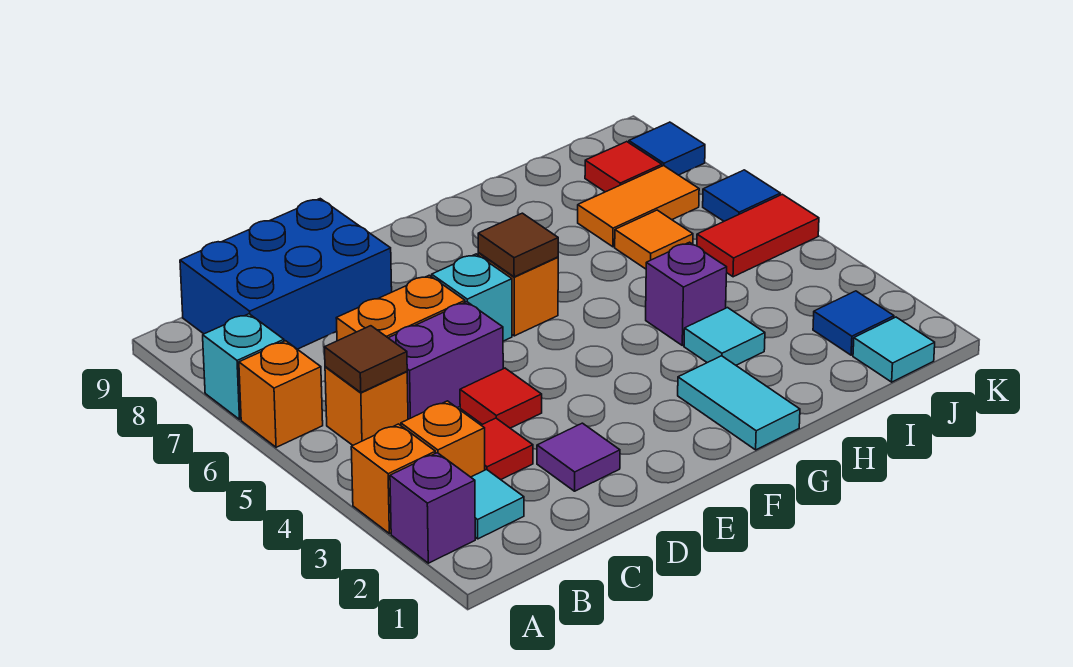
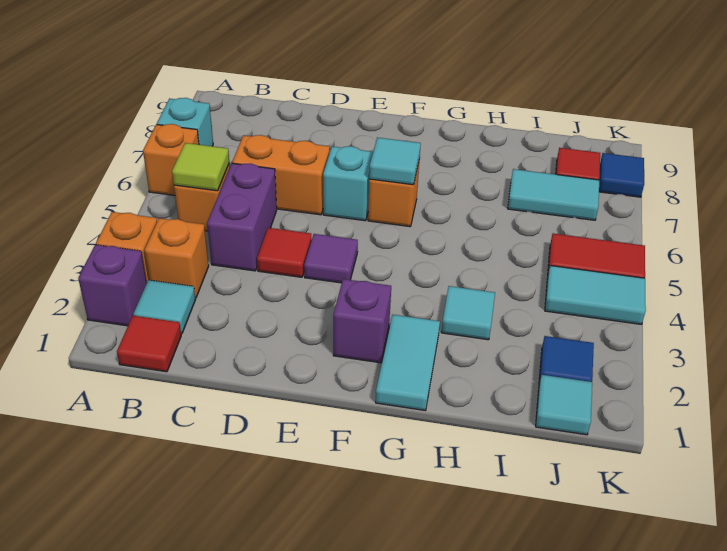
brown 1x1 tile [324,326,407,392] -> lime 1x1 tile [172,143,229,191]
blue 2x3 brick [180,199,392,349] -> none
red 1x1 tile [481,418,533,480] -> red 1x1 tile moved to [117,316,181,372]
purple 1x2 brick [389,302,503,419] -> purple 1x2 brick turned to [207,163,277,271]
purple 1x1 tile [537,423,620,491] -> purple 1x1 tile moved to [304,234,358,283]
brown 1x1 tile [478,213,558,277] -> cyan 1x1 tile [369,138,421,185]
purple 1x1 brick [646,242,727,345] -> purple 1x1 brick moved to [333,279,391,363]
orange 1x1 tile [615,210,693,269] -> none
orange 1x2 tile [578,166,699,247] -> cyan 1x2 tile [508,169,599,220]
none -> cyan 1x2 tile [545,266,646,324]
blue 1x1 tile [703,170,780,221] -> none

